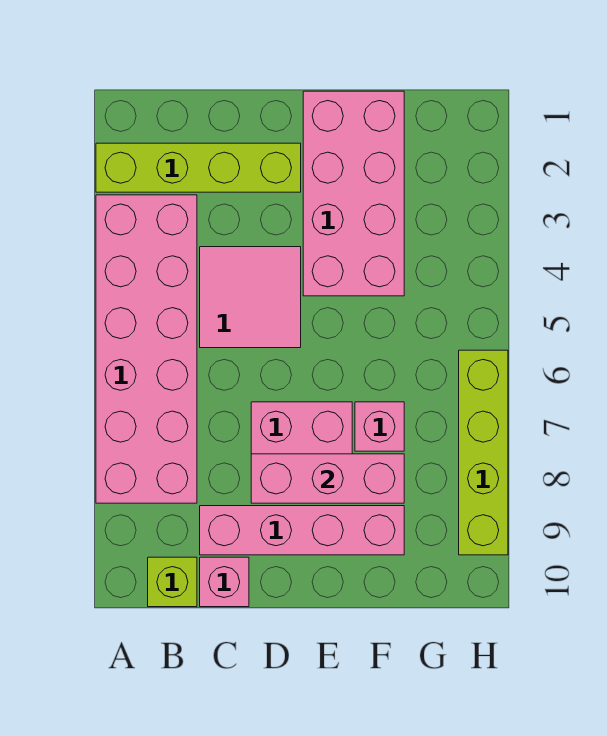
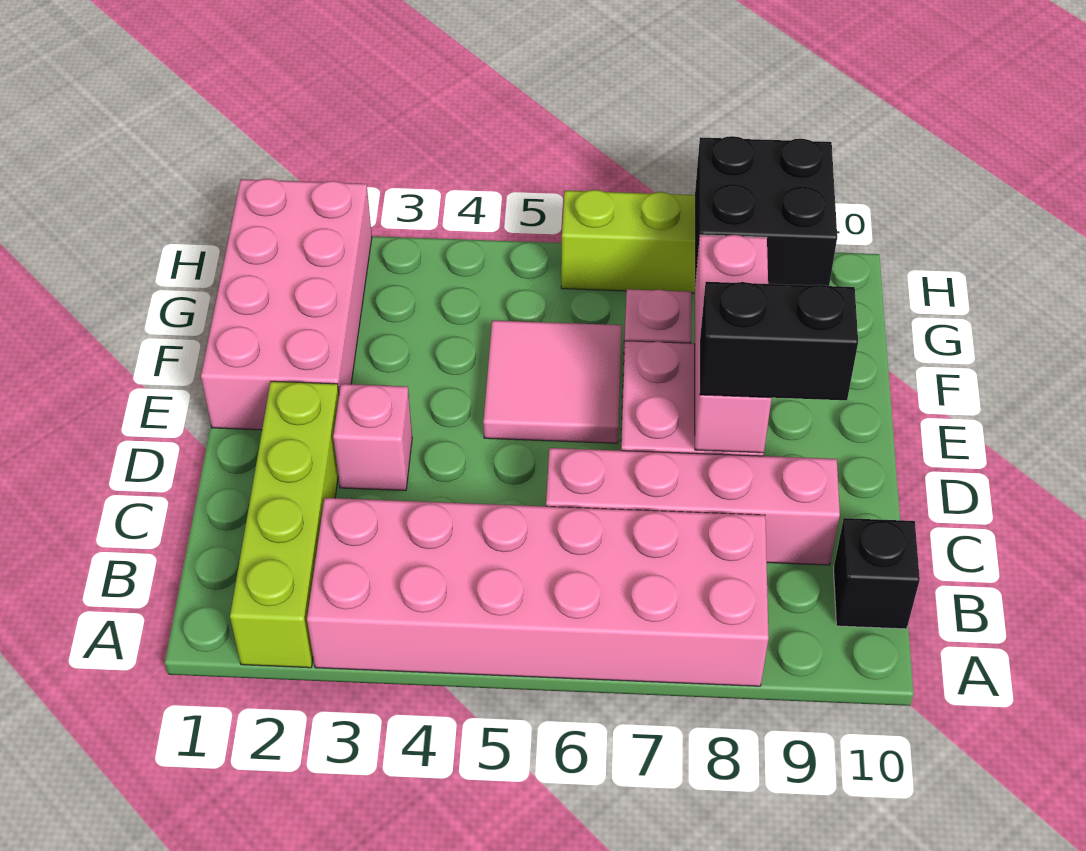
lime 1x1 brick [148,557,197,607] -> black 1x1 brick [834,518,920,629]
pink 2x2 tile [200,247,301,348] -> pink 2x2 tile moved to [483,320,622,443]
pink 1x4 brick [200,506,404,555] -> pink 1x4 brick turned to [546,448,840,565]
pink 1x1 brick [200,557,249,607] -> pink 1x1 brick moved to [333,384,412,491]
none -> black 1x2 brick [700,282,858,400]
pink 2x4 brick [303,91,404,296] -> pink 2x4 brick turned to [201,179,372,430]
none -> black 2x2 brick [695,136,837,286]

